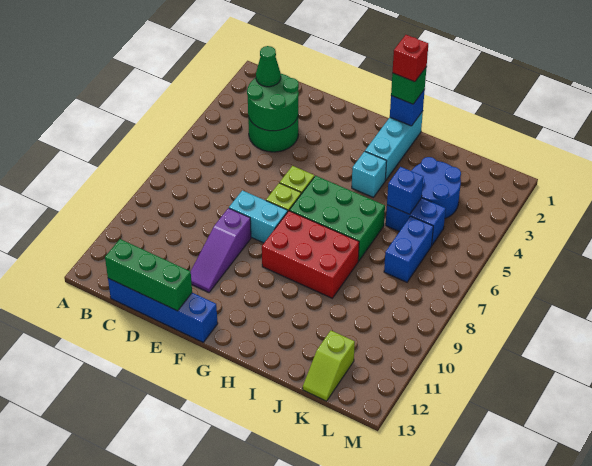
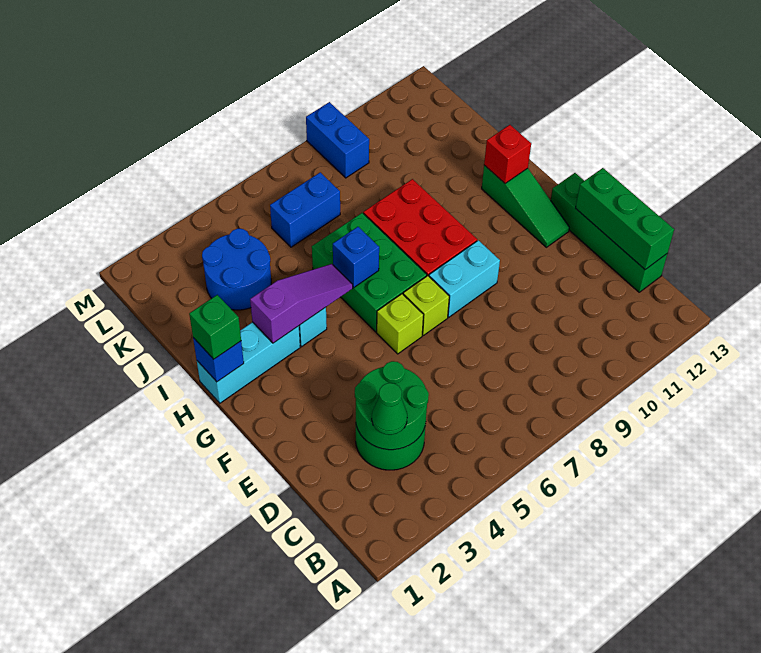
blue 1x4 brick [108,278,218,342] -> green 1x4 brick [551,173,668,292]
cyan 1x2 brick [229,190,288,243] -> cyan 1x2 brick turned to [429,240,500,317]
purple 1x3 slope [191,208,251,292] -> purple 1x3 slope moved to [250,264,353,343]
none -> green 1x3 slope [482,165,569,247]
red 1x1 brick [392,35,428,82] -> red 1x1 brick moved to [484,125,531,183]
blue 1x2 brick [386,198,446,245] -> blue 1x2 brick moved to [306,102,369,178]
blue 1x1 brick [387,167,423,214] -> blue 1x1 brick moved to [333,227,379,287]
lime 1x2 slope [303,331,355,401] -> none

